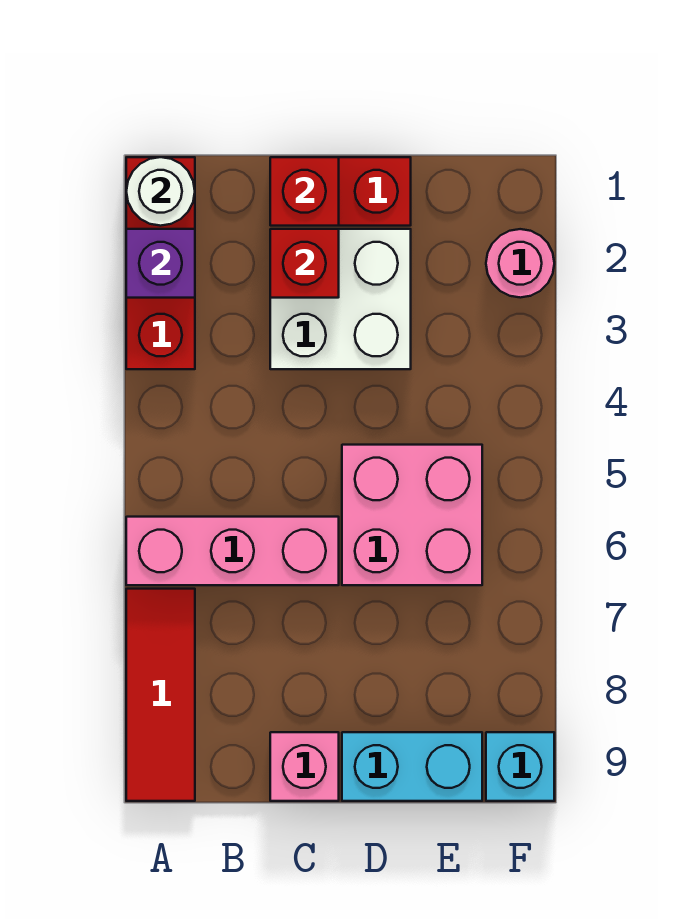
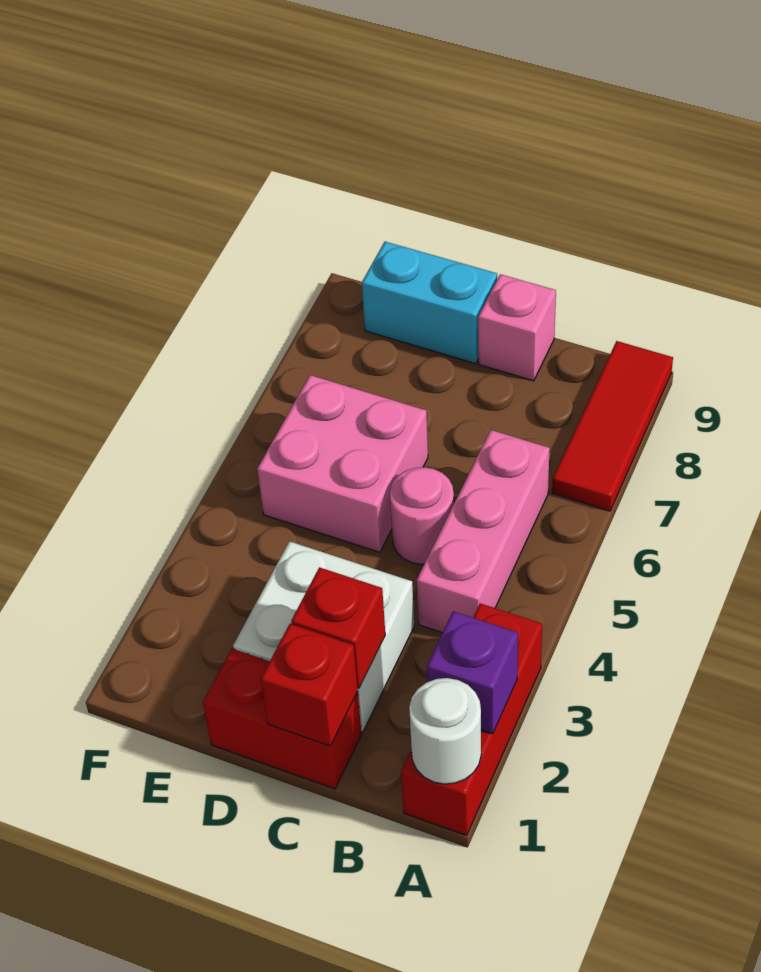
pink 1x3 brick [126,517,339,585] -> pink 1x3 brick turned to [417,430,550,633]
pink 1x1 round brick [486,229,554,298] -> pink 1x1 round brick moved to [390,467,454,565]
cyan 1x1 brick [486,732,554,801] -> none

